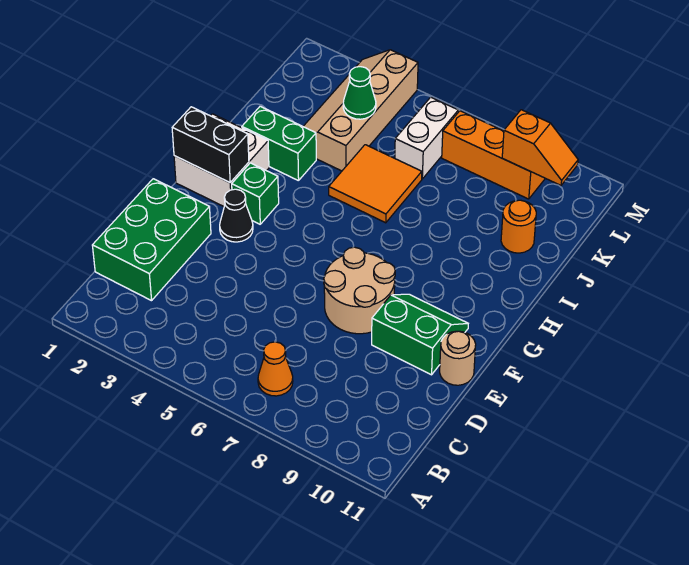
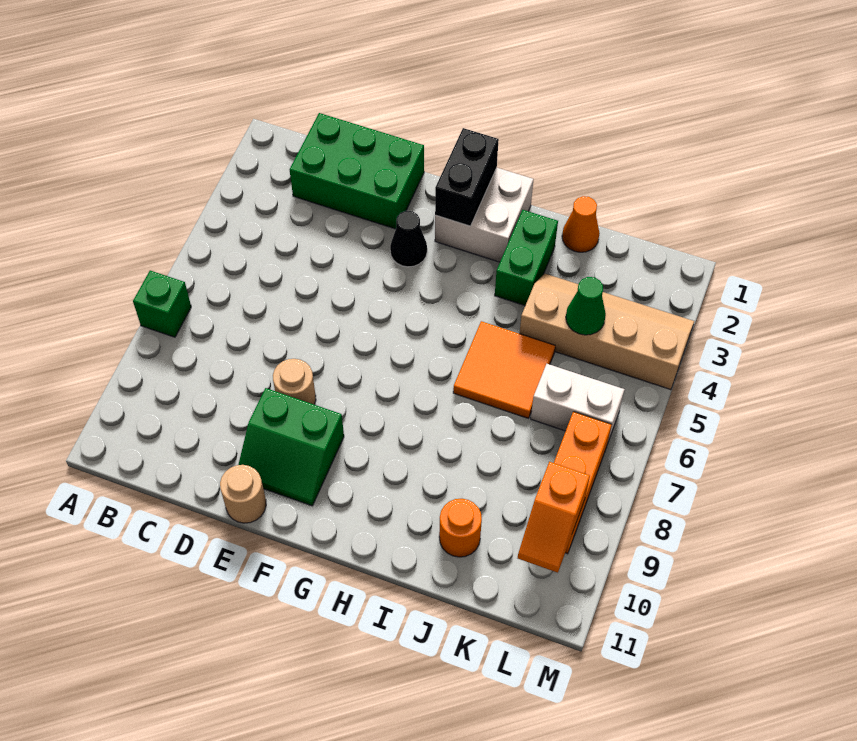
orange 1x1 cone [258,342,293,396] -> orange 1x1 cone moved to [562,196,600,252]
tan 2x2 round brick [324,247,395,334] -> tan 1x1 round brick [273,359,316,405]
green 2x2 slope [372,294,468,375] -> green 2x2 slope turned to [238,388,344,506]
green 1x1 brick [232,163,279,224] -> green 1x1 brick moved to [133,271,191,337]

